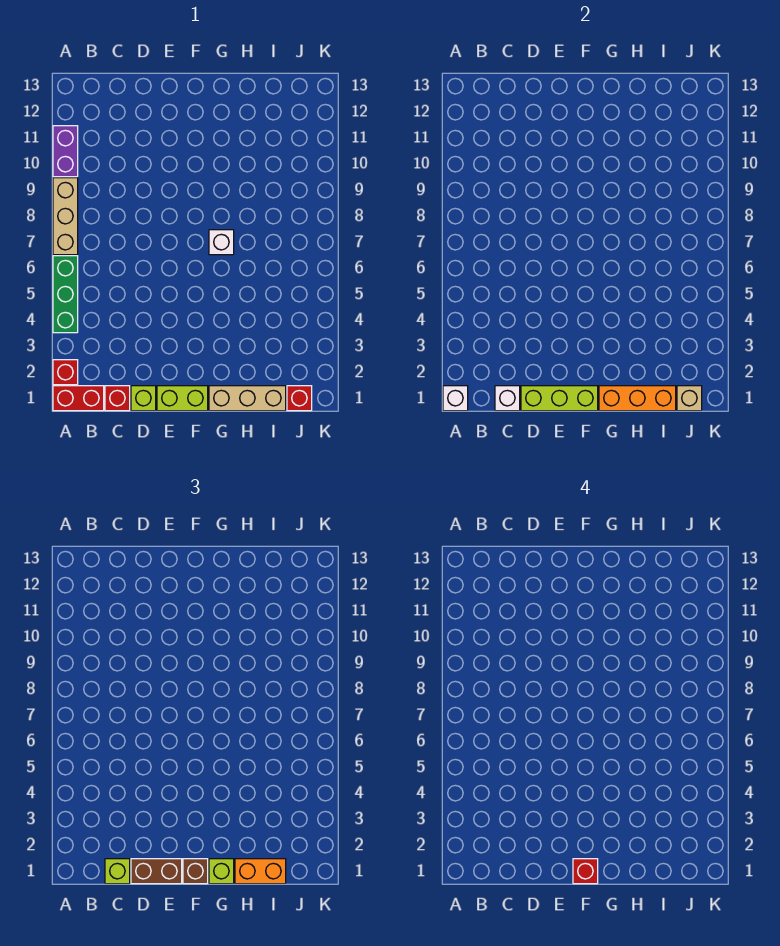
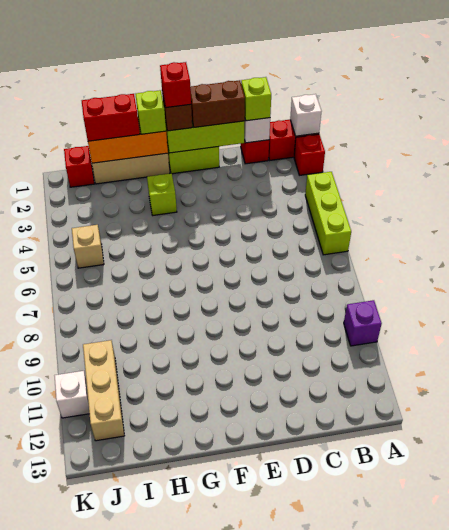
green 1x3 brick [53,256,78,333] -> lime 1x3 brick [305,172,351,255]
tan 1x3 brick [53,178,78,255] -> tan 1x3 brick moved to [83,340,124,441]
purple 1x2 brick [53,126,78,177] -> purple 1x1 brick [344,300,382,346]
lime 1x1 brick [131,386,156,411] -> lime 1x1 brick moved to [147,173,177,215]
white 1x1 brick [209,230,234,255] -> white 1x1 brick moved to [54,371,89,418]
orange 1x2 brick [235,859,286,884] -> red 1x2 brick [82,94,140,141]
tan 1x1 brick [677,386,702,411] -> tan 1x1 brick moved to [72,225,104,268]

